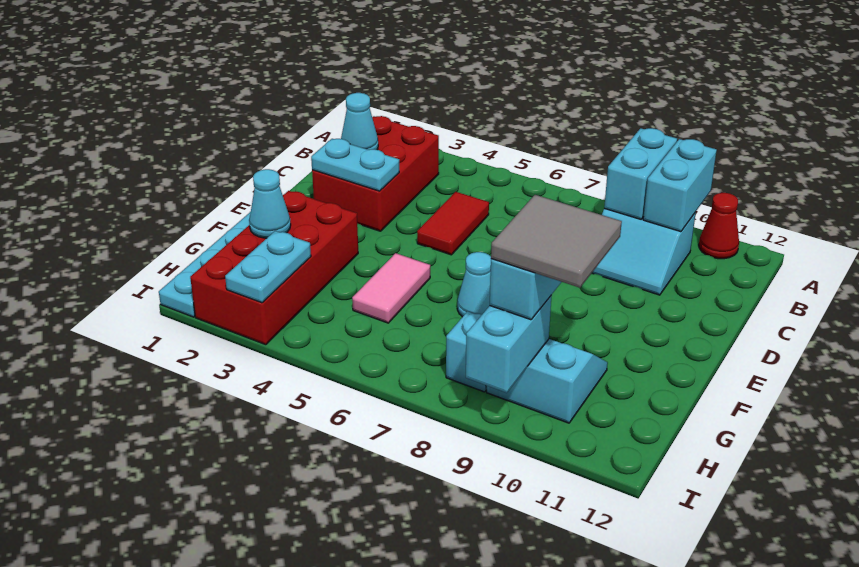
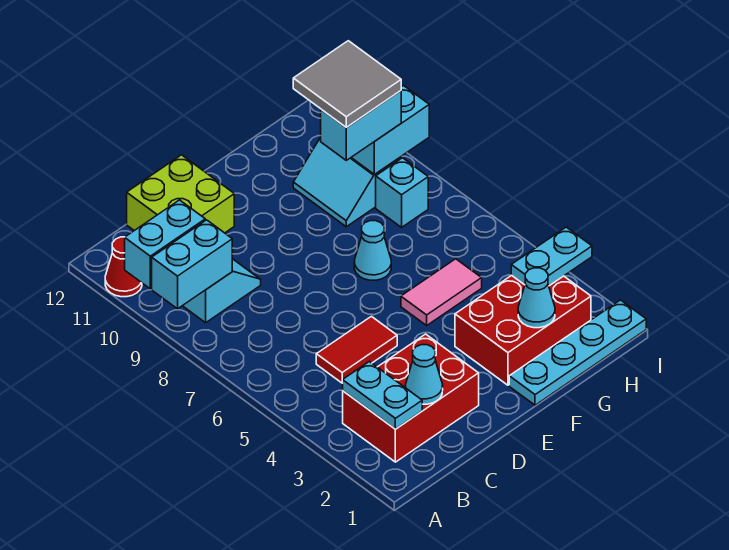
none -> lime 2x2 brick [127,155,234,233]
cyan 1x2 plate [311,139,399,191] -> cyan 1x2 plate moved to [343,361,422,429]
red 2x4 brick [190,191,358,345] -> red 2x3 brick [455,275,591,385]

